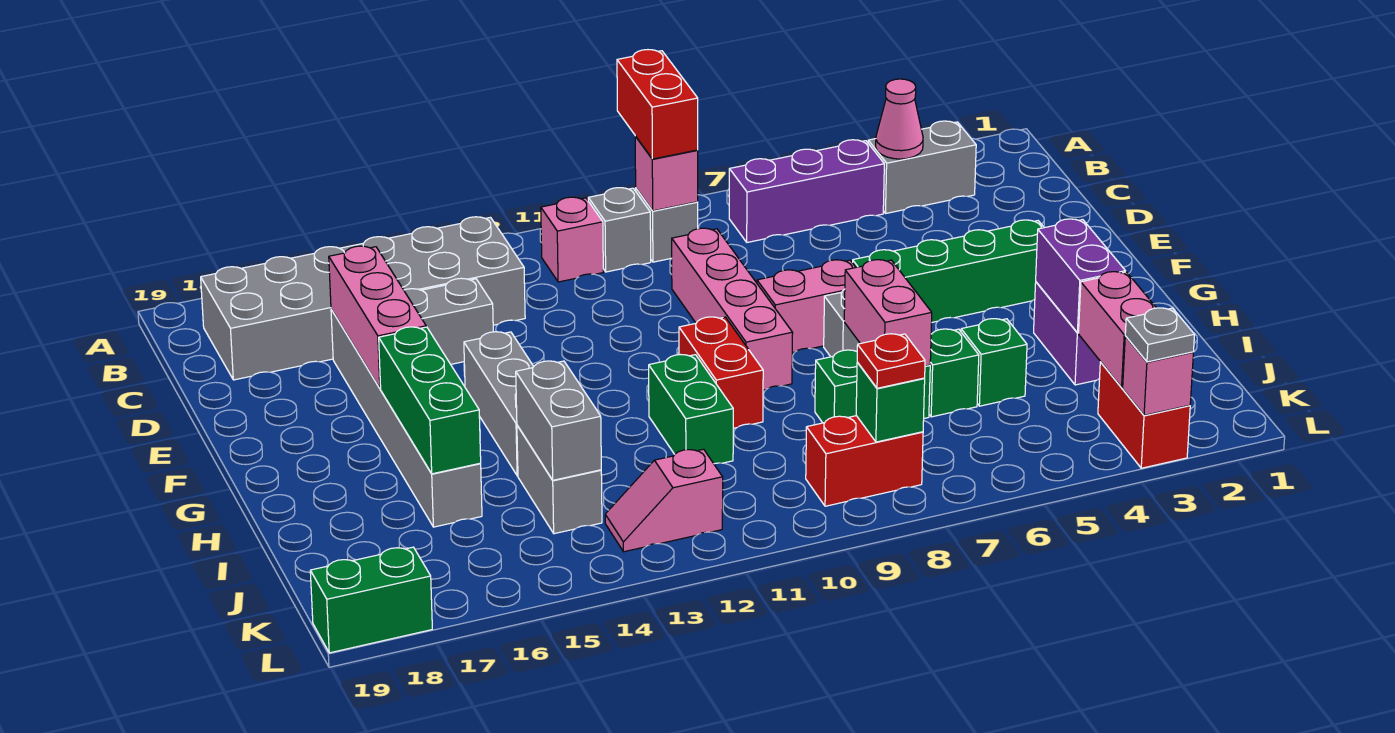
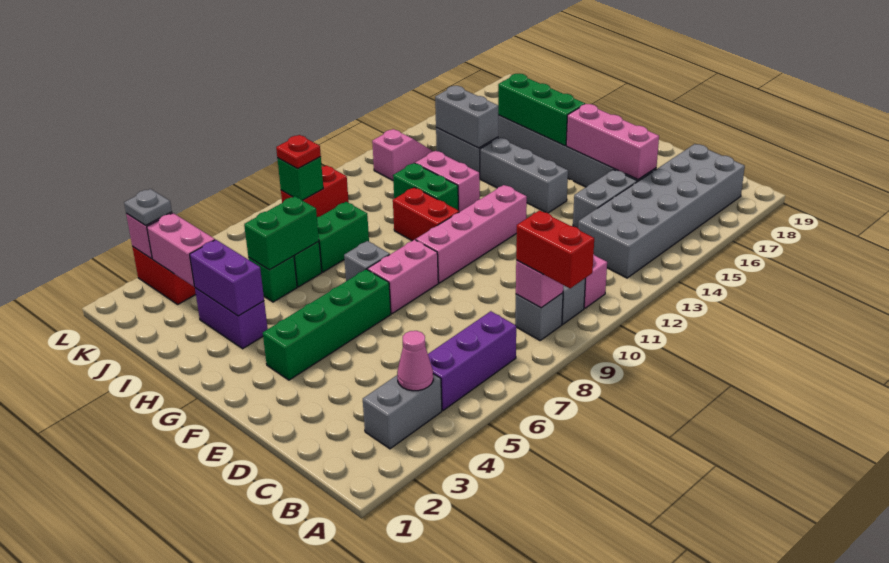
pink 1x4 brick [672,228,793,390] -> pink 1x4 brick turned to [416,185,527,283]
pink 1x2 brick [844,260,932,366] -> pink 1x2 brick moved to [415,151,480,212]
green 1x2 brick [310,547,432,653] -> green 1x2 brick moved to [244,196,319,270]

